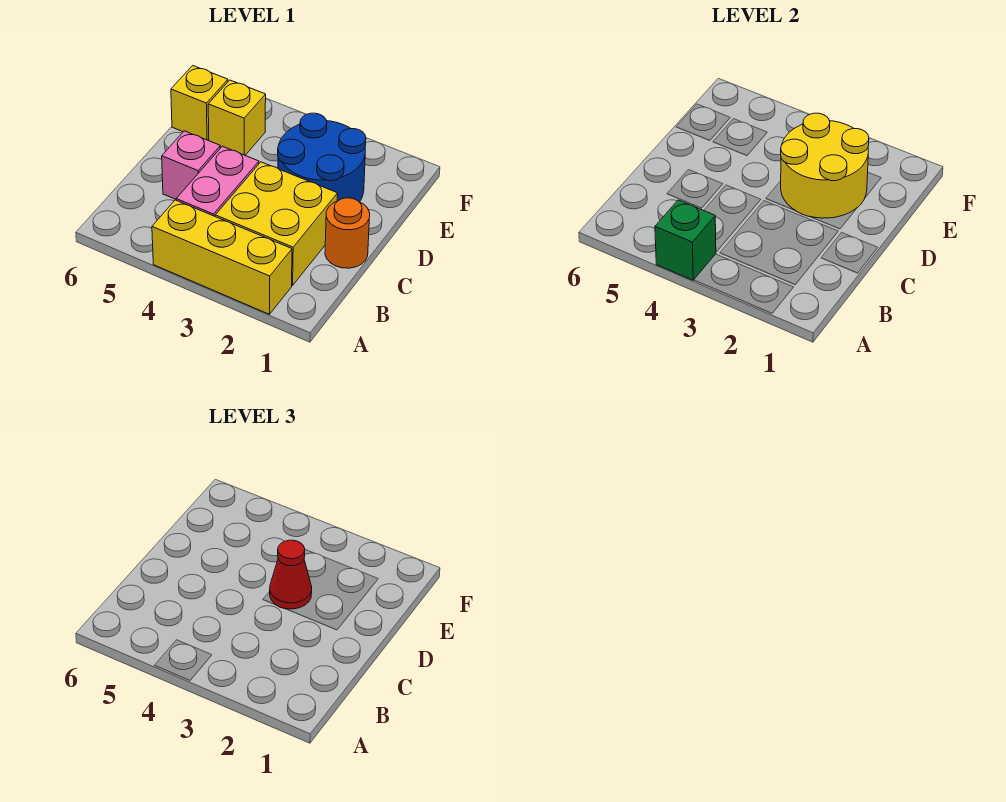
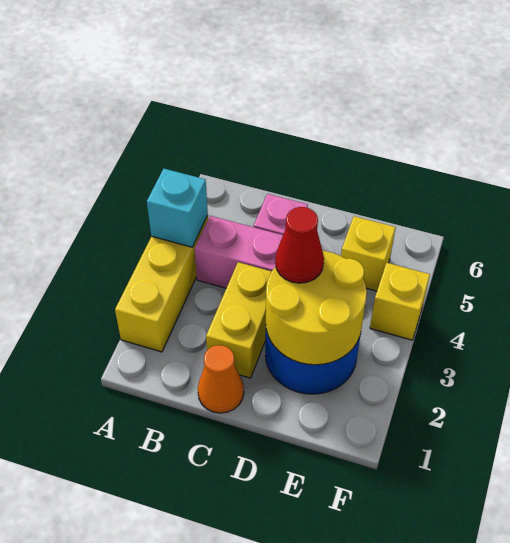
green 1x1 brick [655,200,716,280] -> cyan 1x1 brick [147,169,208,247]
yellow 2x2 brick [215,162,338,286] -> yellow 1x2 brick [206,262,271,378]
orange 1x1 round brick [325,198,370,268] -> orange 1x1 cone [198,345,244,413]
yellow 1x1 brick [171,66,228,140] -> yellow 1x1 brick moved to [370,263,430,340]

